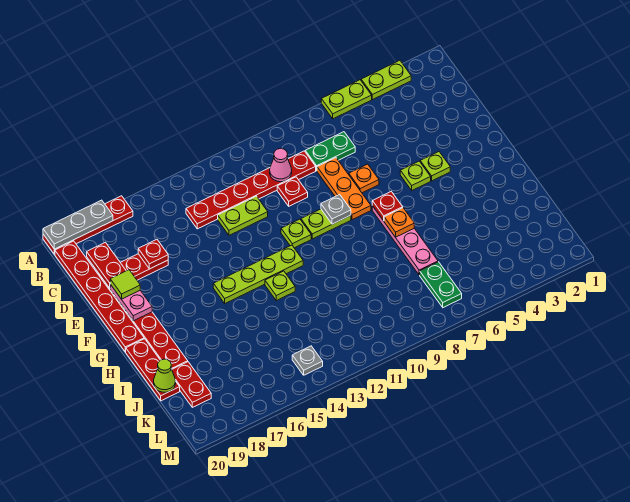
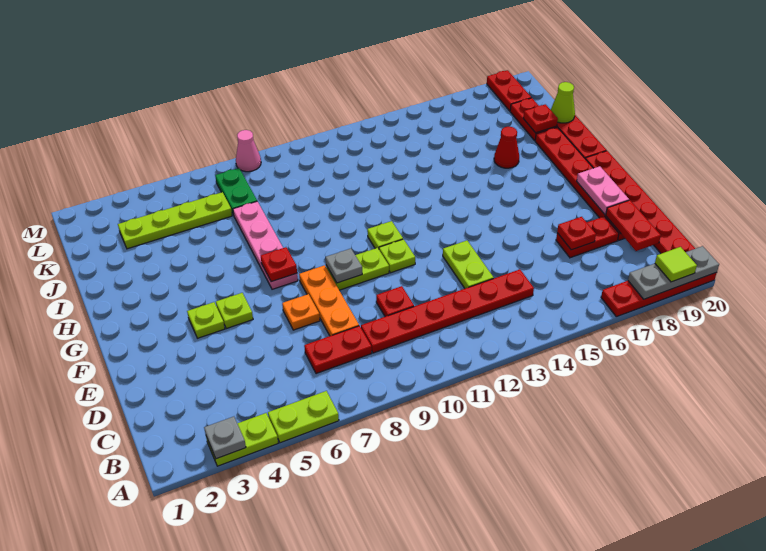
green 1x2 plate [305,132,355,171] -> red 1x2 plate [304,326,372,374]
pink 1x1 cone [270,148,292,182] -> pink 1x1 cone moved to [236,130,261,172]
lime 1x2 plate [218,196,268,235] -> lime 1x2 plate turned to [443,241,494,288]
lime 1x1 tile [110,270,140,299] -> lime 1x1 tile moved to [655,247,697,282]
lime 1x4 plate [213,245,303,303] -> lime 1x4 plate moved to [118,192,232,249]
orange 1x1 plate [384,208,414,237] -> none
lime 1x1 plate [265,271,295,301] -> lime 1x1 plate moved to [367,221,403,249]
none -> red 1x1 cone [494,127,519,168]
none -> red 1x1 plate [523,104,558,133]
grey 1x1 plate [292,346,323,375] -> grey 1x1 plate moved to [204,417,246,459]
none -> red 1x2 plate [487,70,531,111]

